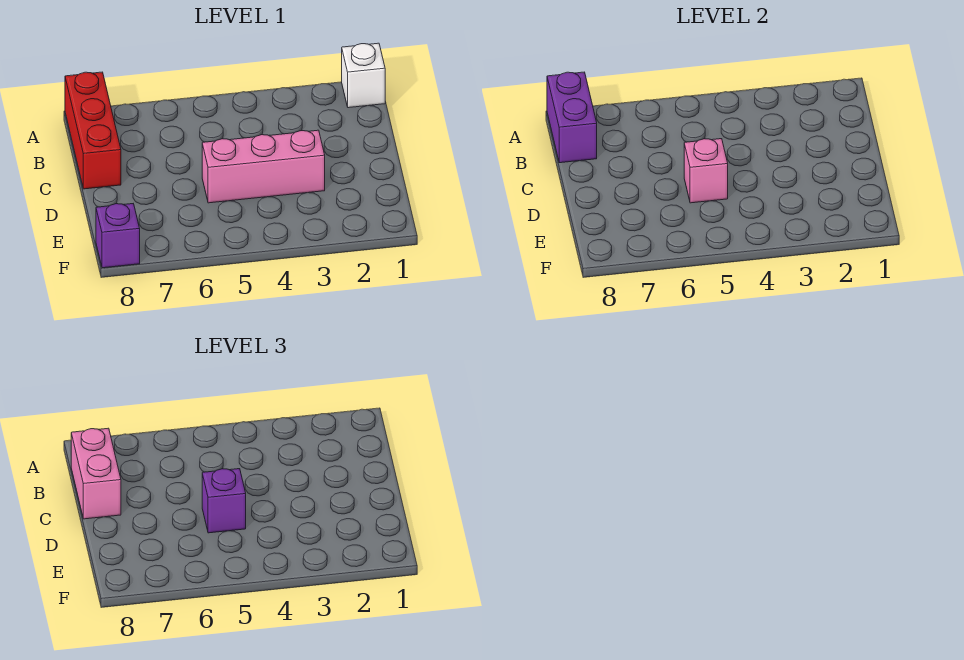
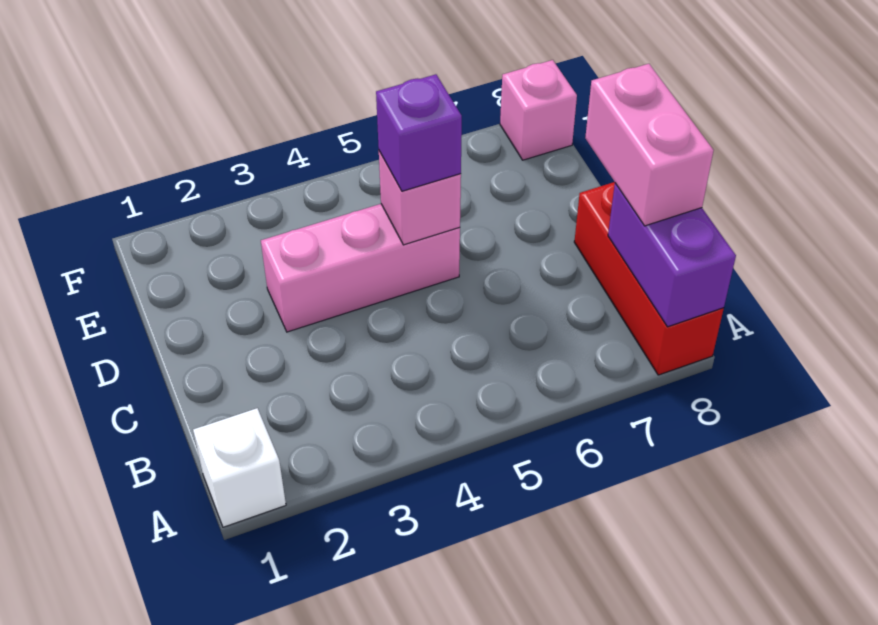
purple 1x1 brick [96,204,140,268] -> pink 1x1 brick [500,60,577,160]

